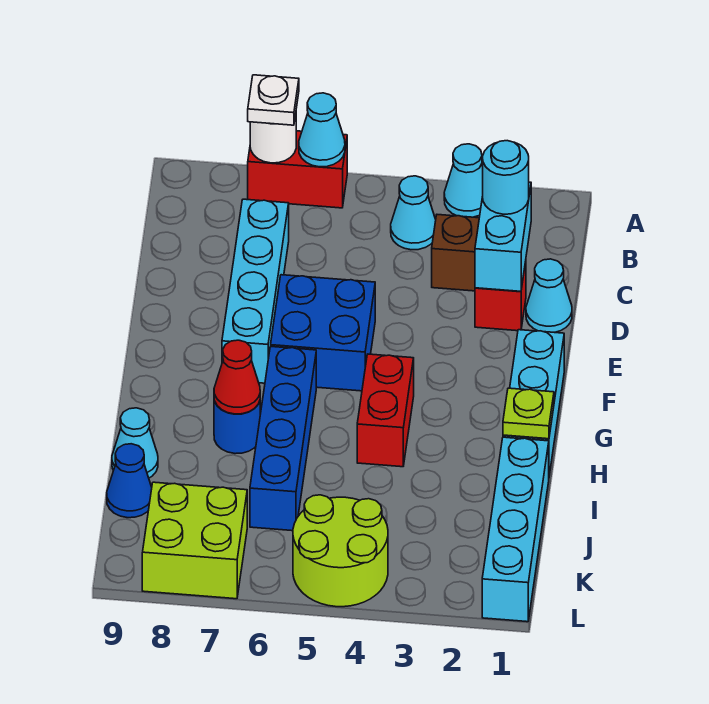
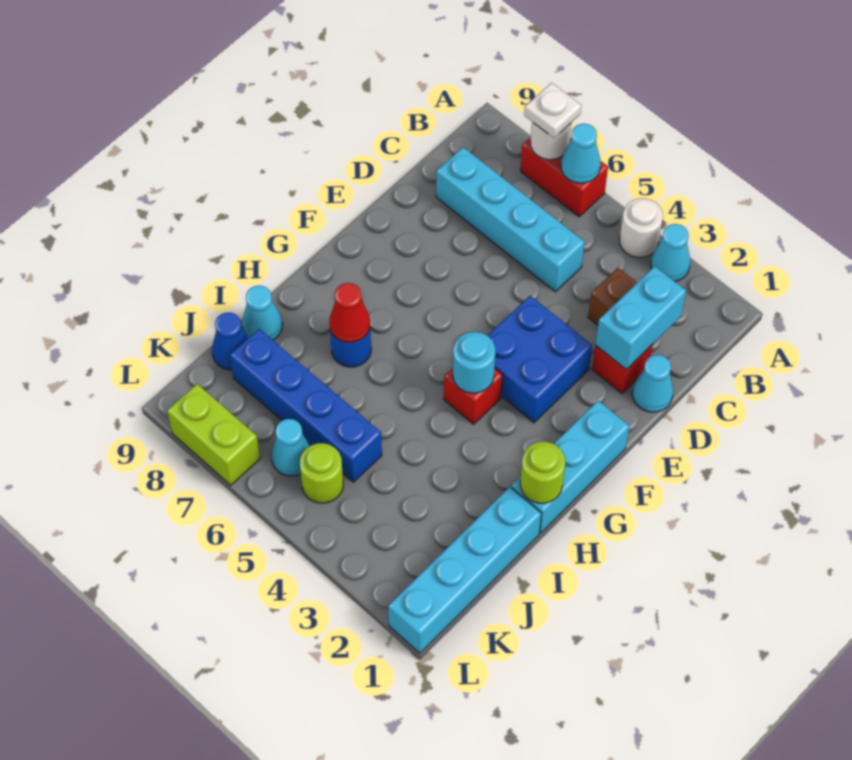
none -> white 1x1 round brick [619,198,663,258]
cyan 1x1 cone [391,176,436,250] -> cyan 1x1 cone moved to [271,419,310,476]
cyan 1x1 round brick [483,141,529,214] -> cyan 1x1 round brick moved to [453,332,495,393]
cyan 1x4 brick [222,199,289,383] -> cyan 1x4 brick turned to [436,147,585,292]
blue 2x2 brick [271,275,375,391] -> blue 2x2 brick moved to [487,296,592,423]
red 1x2 brick [357,354,414,467] -> red 1x1 brick [444,368,503,424]
blue 1x4 brick [250,346,316,531] -> blue 1x4 brick turned to [230,329,382,482]
lime 1x1 plate [503,388,554,439] -> lime 1x1 round brick [520,442,565,503]
lime 2x2 round brick [293,495,388,607] -> lime 1x1 round brick [300,443,343,503]
lime 2x2 brick [142,482,247,599] -> lime 1x2 brick [167,384,260,485]

